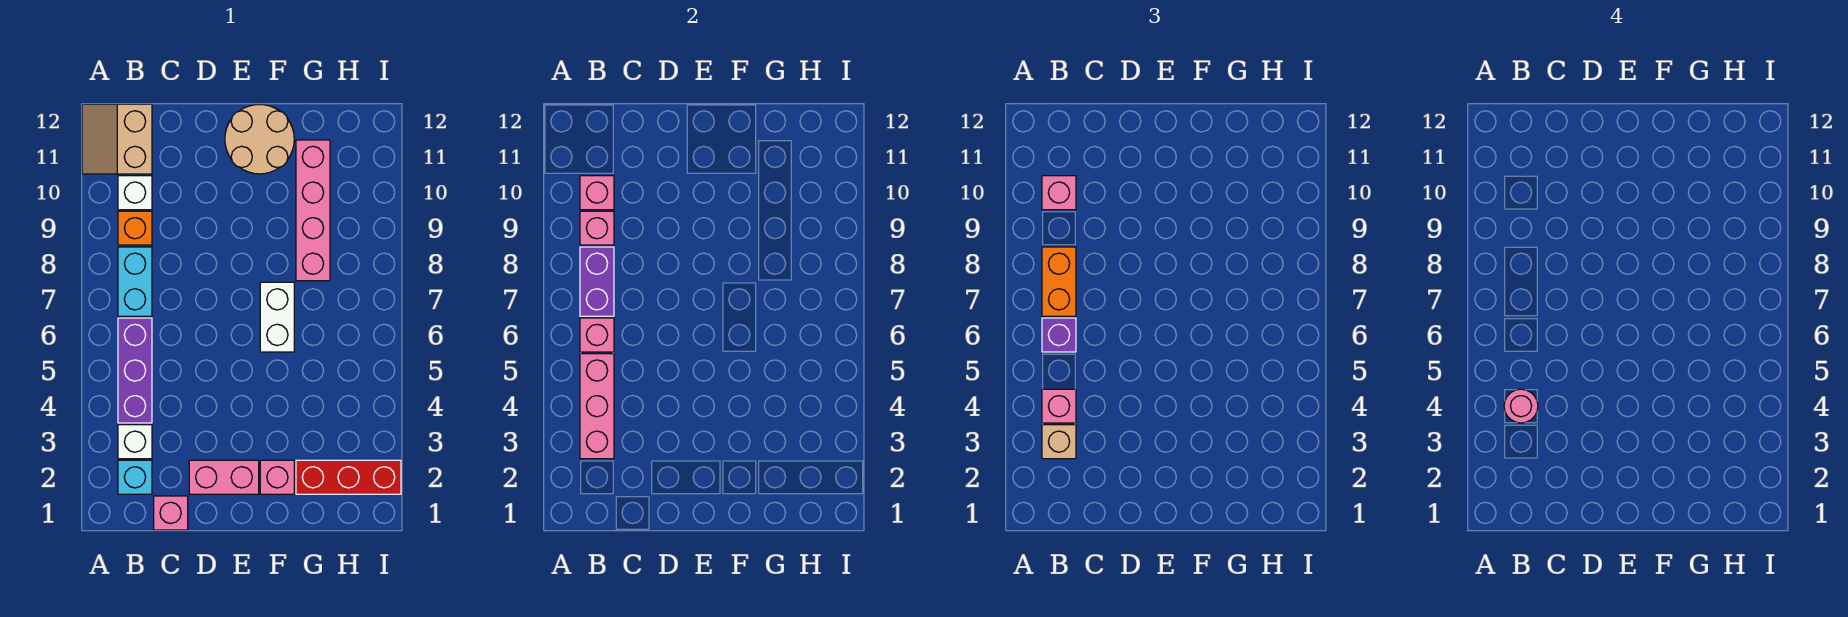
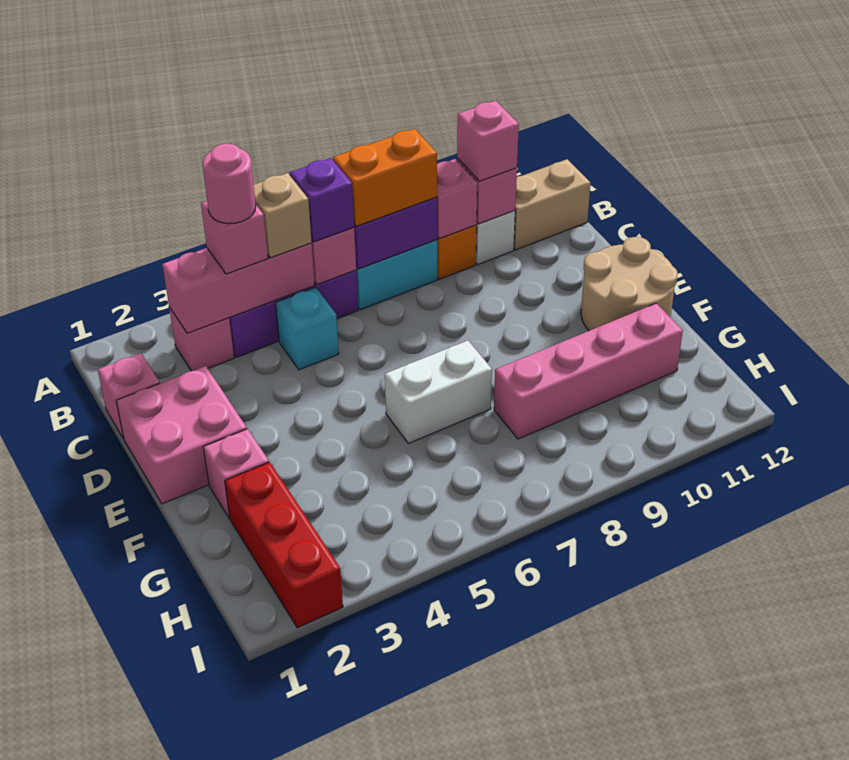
cyan 1x1 brick [118,460,152,494] -> cyan 1x1 brick moved to [276,287,339,370]
white 1x1 brick [118,425,152,459] -> pink 1x1 brick [169,307,234,371]
tan 1x1 brick [1042,425,1076,459] -> tan 1x1 brick moved to [254,173,312,258]
pink 1x2 brick [189,460,259,494] -> pink 2x2 brick [116,366,247,504]

